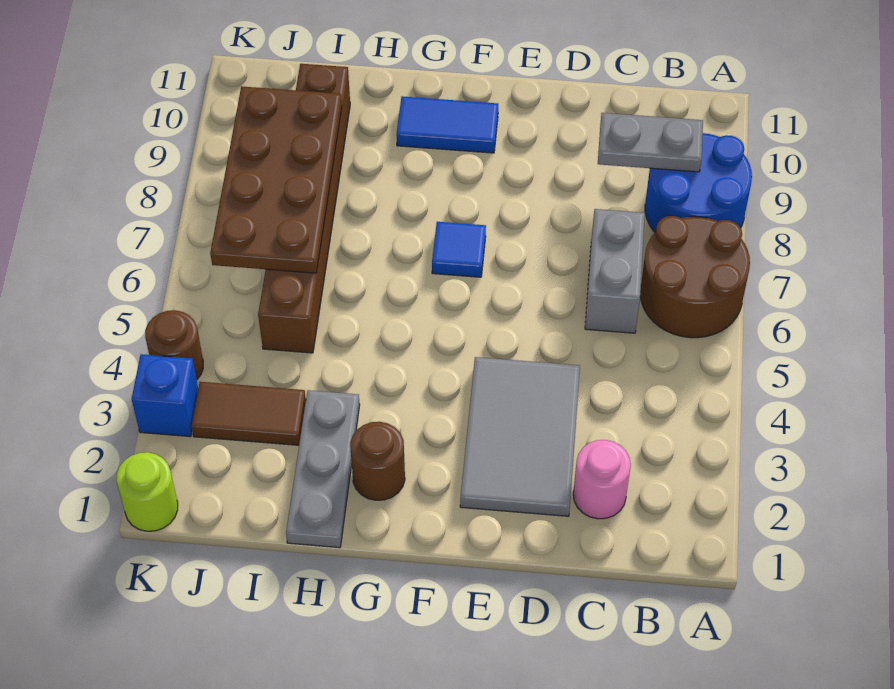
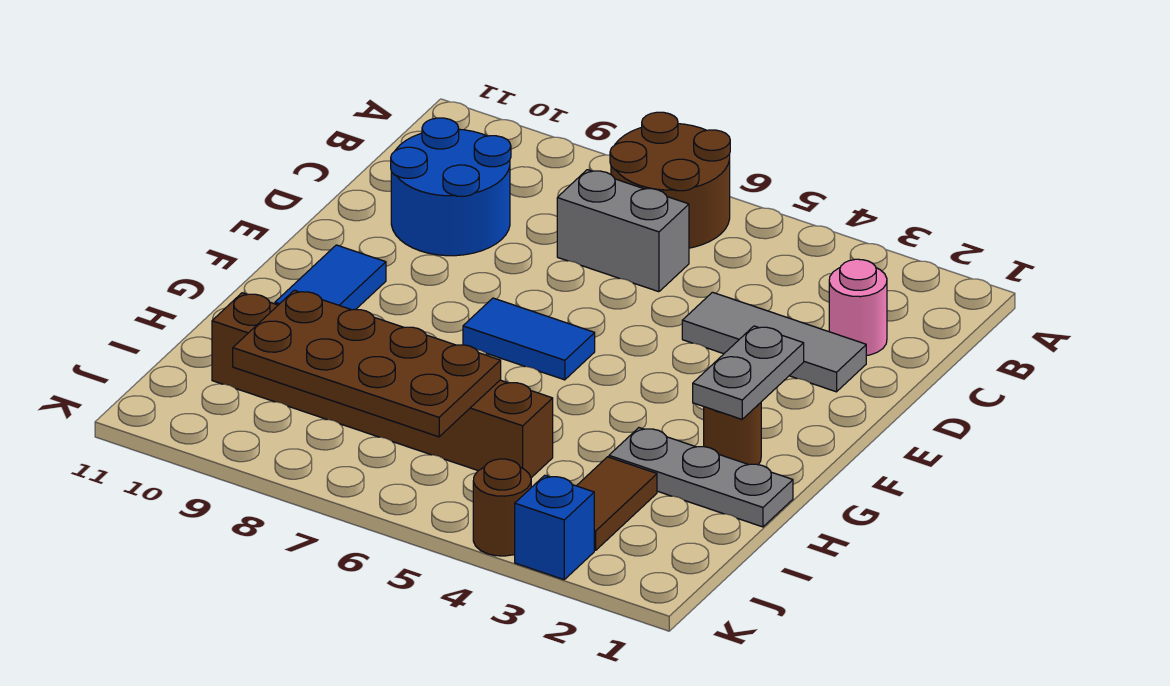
blue 2x2 round brick [645,133,752,232] -> blue 2x2 round brick moved to [391,118,511,256]
grey 1x2 plate [598,113,703,172] -> grey 1x2 plate moved to [693,326,804,419]
grey 2x3 tile [460,357,580,516] -> grey 1x3 tile [682,292,866,392]
blue 1x1 tile [432,222,486,277] -> blue 1x2 tile [463,298,595,380]
lime 1x1 round brick [116,452,178,531] -> none

